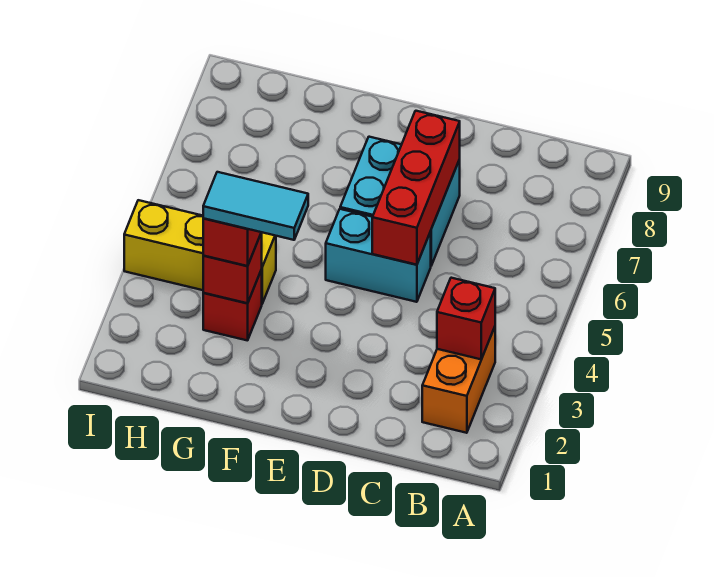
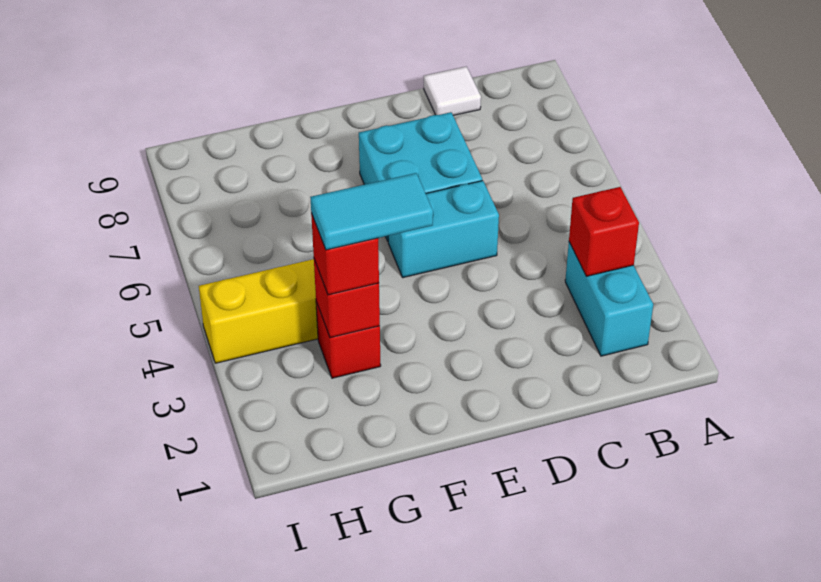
orange 1x2 brick [422,327,495,433] -> cyan 1x2 brick [565,242,653,356]
none -> white 1x1 tile [424,67,481,115]
red 1x3 brick [372,111,460,265] -> none

